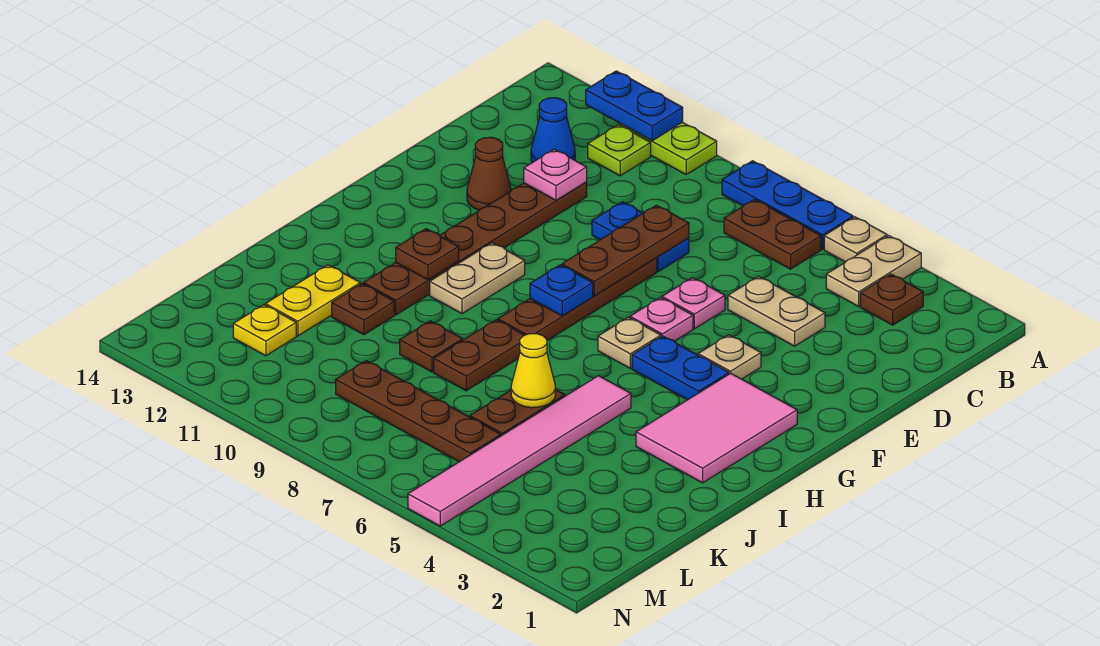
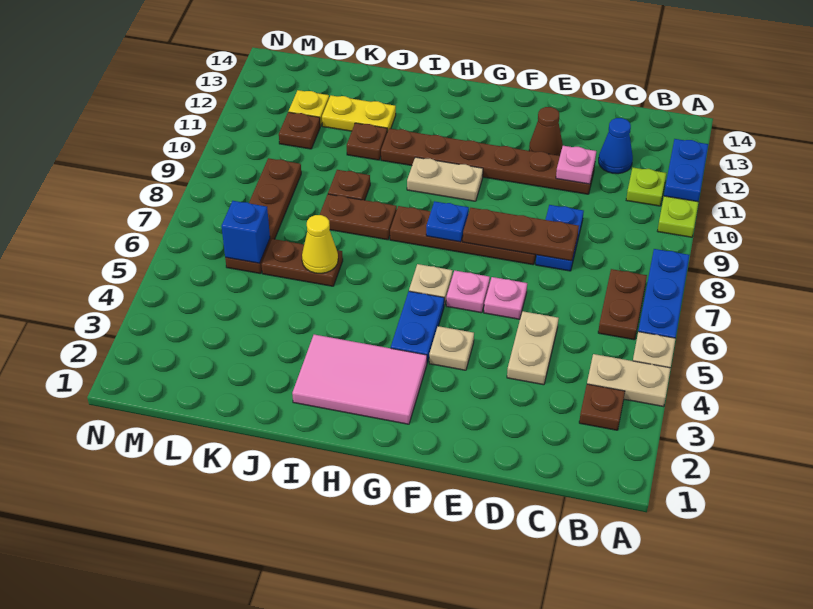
brown 1x1 plate [396,229,459,280] -> brown 1x1 plate moved to [279,112,320,149]
pink 1x6 tile [408,376,631,526] -> none
none -> blue 1x1 brick [222,201,270,263]

